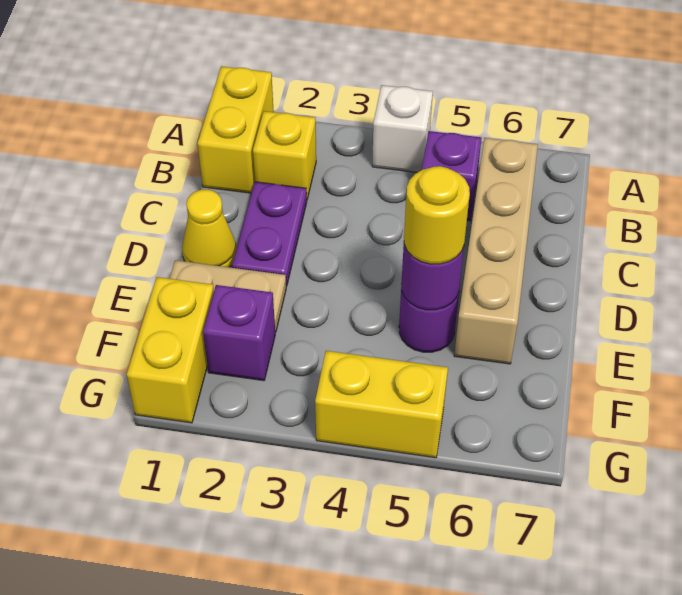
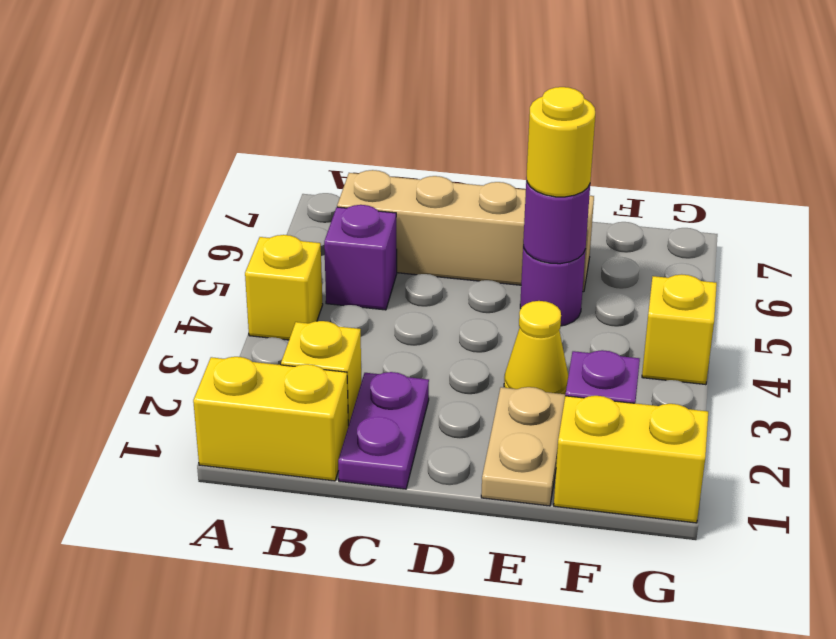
white 1x1 brick [372,85,433,173] -> yellow 1x1 brick [245,235,323,340]
purple 1x2 plate [232,182,307,286] -> purple 1x2 plate turned to [338,372,429,489]
yellow 1x1 cone [182,190,237,267] -> yellow 1x1 cone moved to [504,301,568,394]
yellow 1x2 brick [315,351,448,458] -> yellow 1x1 brick [642,274,717,385]

